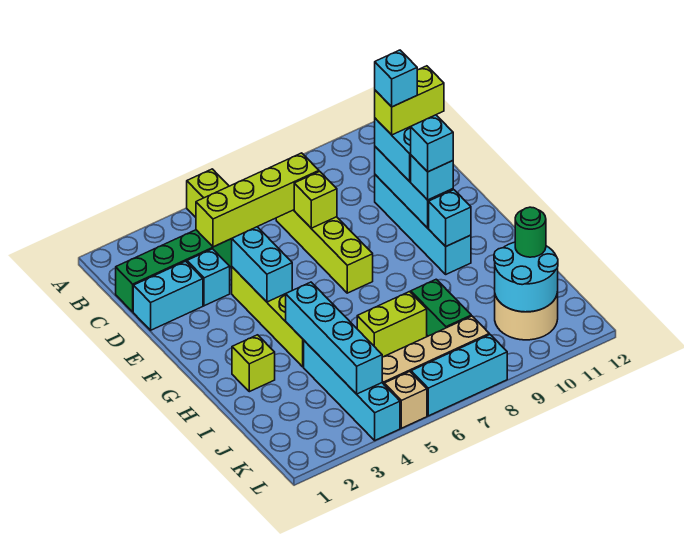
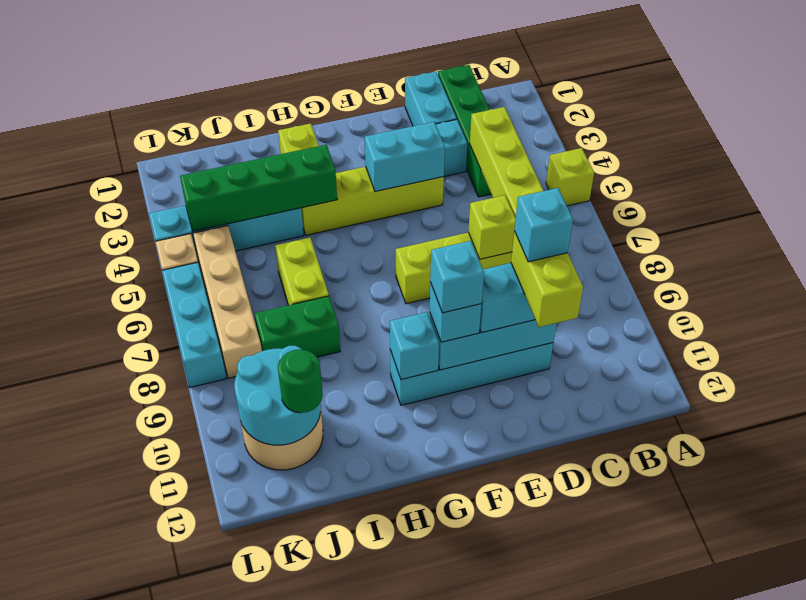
cyan 1x4 brick [286,282,382,394] -> green 1x4 brick [180,145,337,231]

